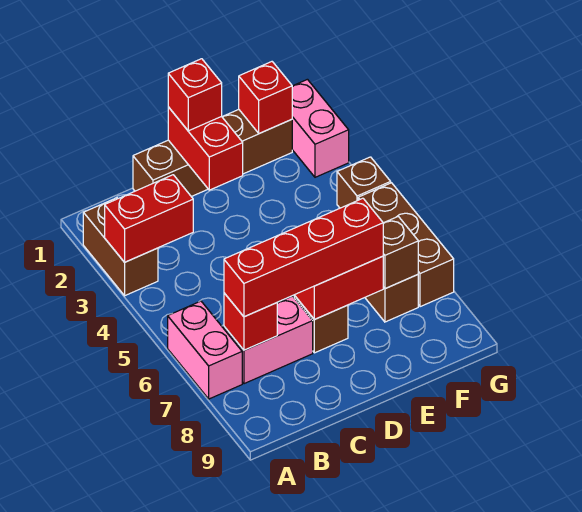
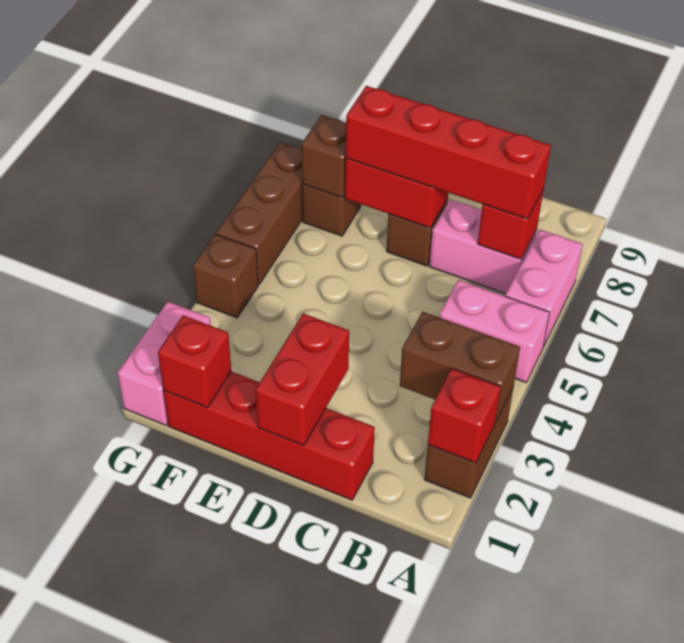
red 1x2 brick [105,175,193,262] -> brown 1x2 brick [400,312,520,422]
none -> pink 1x2 brick [440,280,550,382]
brown 1x4 brick [133,110,292,197] -> red 1x4 brick [163,372,375,500]
red 1x1 brick [168,59,222,131] -> red 1x1 brick moved to [428,369,501,463]

